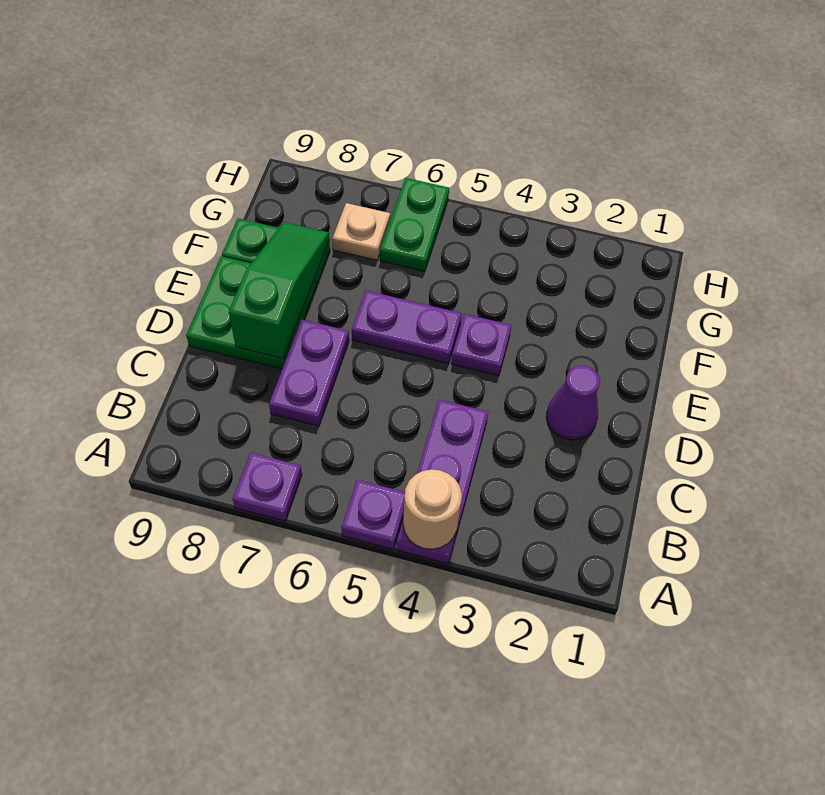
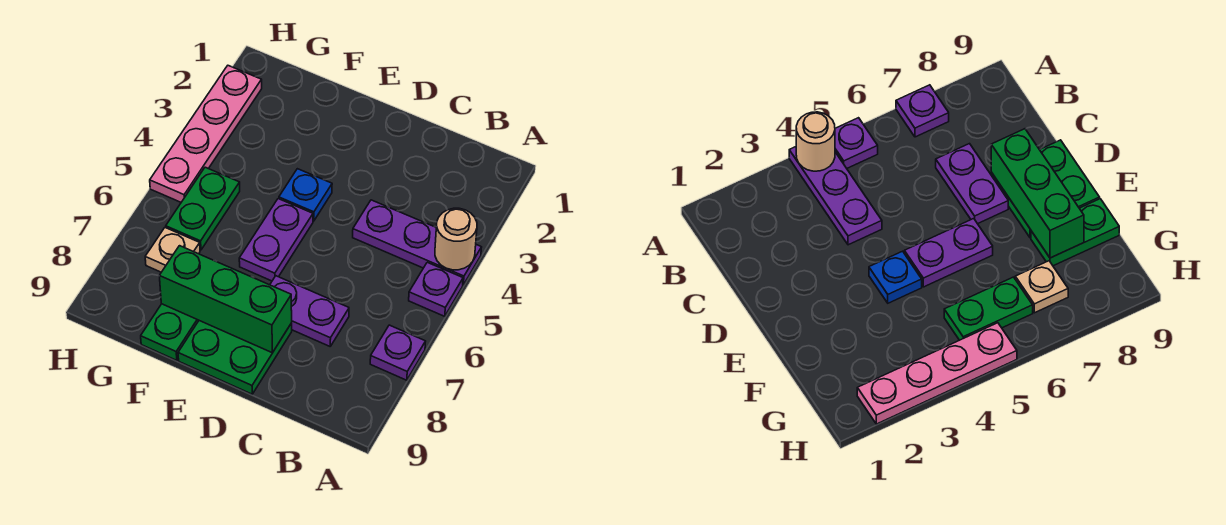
purple 1x1 cone [546,366,600,440] -> none
green 1x3 slope [229,222,329,359] -> green 1x3 brick [159,246,292,353]
purple 1x1 plate [451,314,512,376] -> blue 1x1 plate [279,169,332,221]
green 1x2 plate [380,178,449,271] -> green 1x2 plate turned to [166,167,240,250]
none -> pink 1x4 plate [150,66,262,202]

